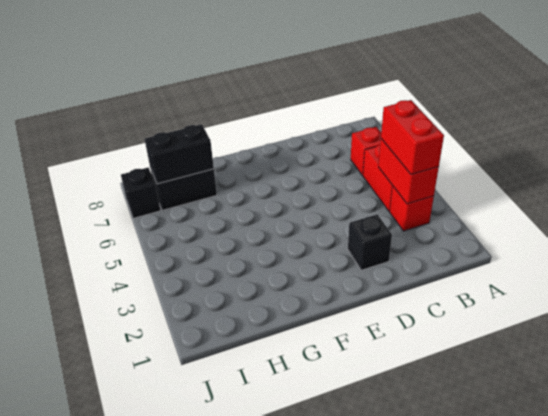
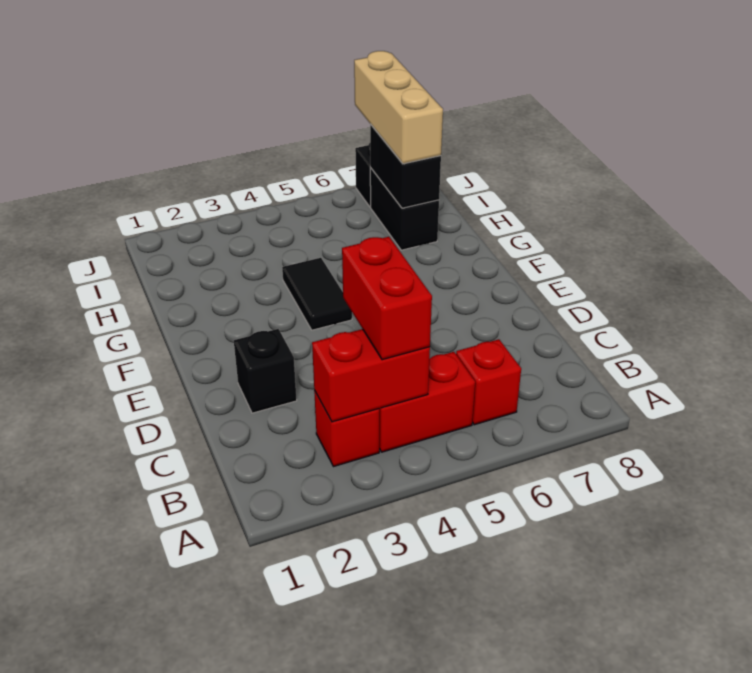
red 1x2 brick [381,100,444,175] -> red 1x2 brick turned to [342,237,432,360]
none -> black 1x2 tile [282,258,352,330]
none -> tan 1x3 brick [354,51,443,164]

